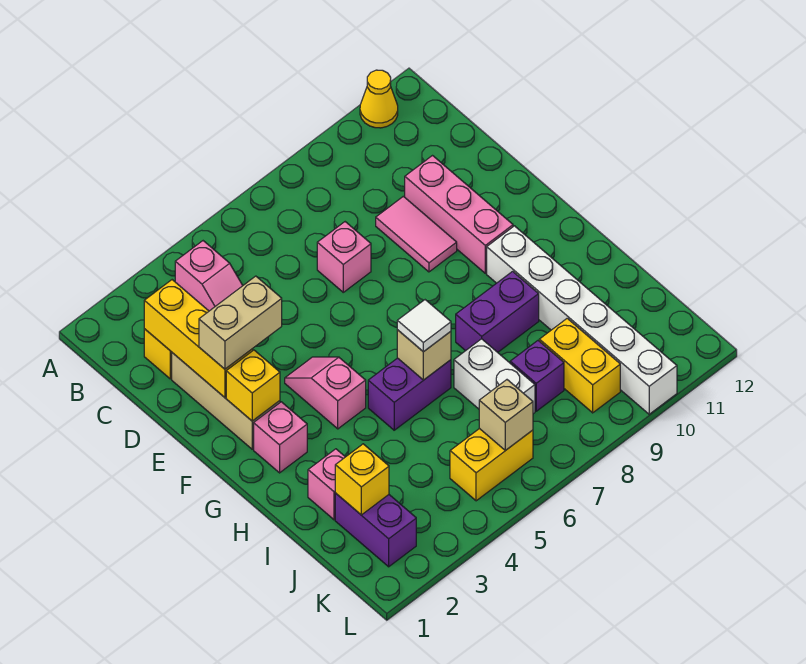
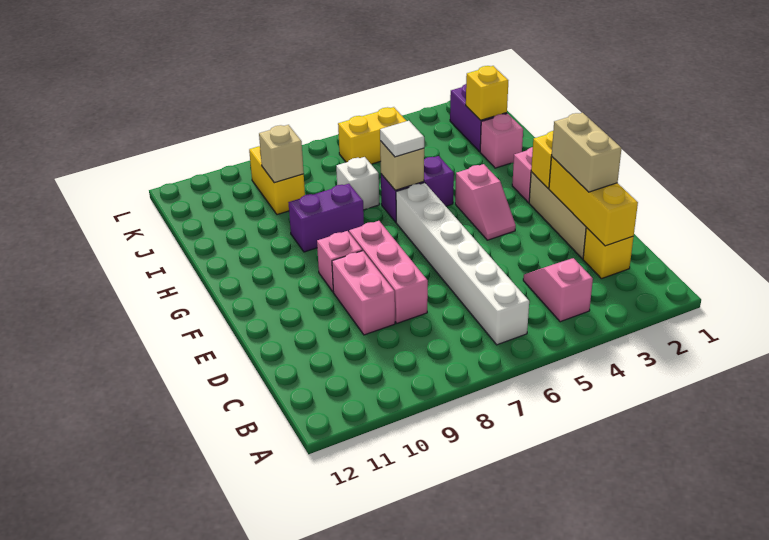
yellow 1x1 cone [360,70,398,128] -> none
pink 1x1 brick [317,222,371,292] -> pink 1x1 brick moved to [317,231,362,292]
pink 1x2 tile [376,196,457,272] -> pink 1x2 brick [332,251,395,335]
pink 1x3 brick [405,156,513,273] -> pink 1x3 brick moved to [349,221,428,323]
tan 1x2 brick [199,276,282,369] -> tan 1x2 brick turned to [552,113,622,192]
white 1x6 brick [487,226,677,414] -> white 1x6 brick moved to [396,183,529,345]
white 1x2 brick [454,339,535,414] -> white 1x1 brick [336,157,379,210]
purple 1x1 brick [510,341,564,411] -> none
tan 1x1 brick [479,380,533,450] -> tan 1x1 brick moved to [259,125,304,183]

